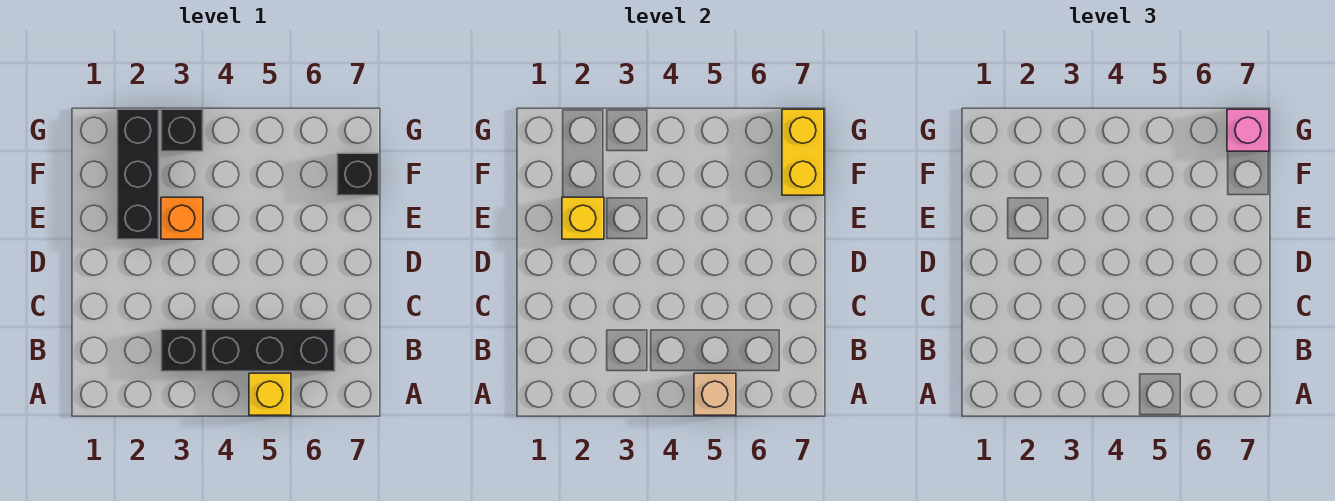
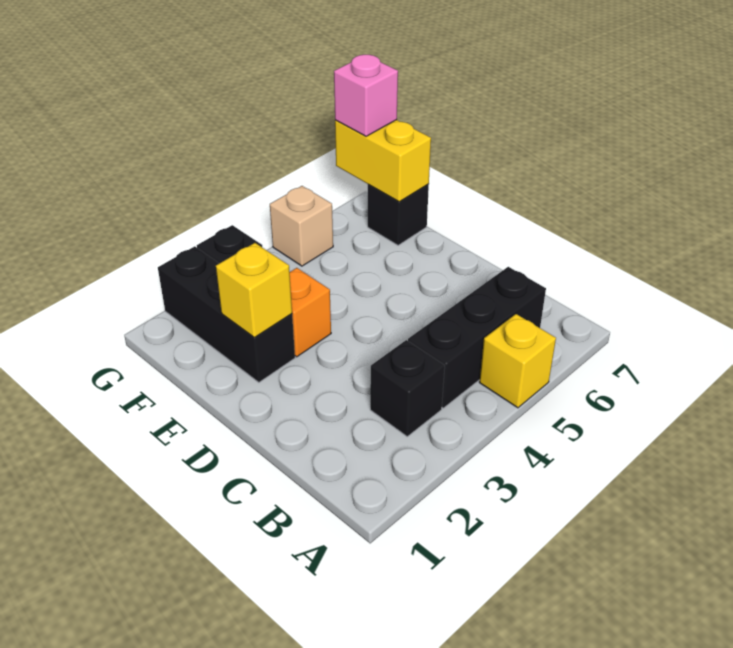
tan 1x1 brick [694,373,736,415] -> tan 1x1 brick moved to [270,186,333,266]

